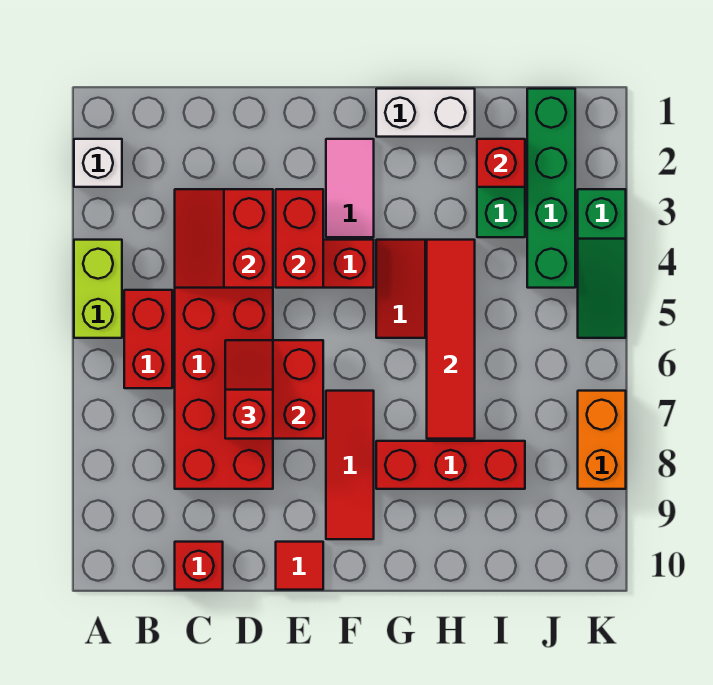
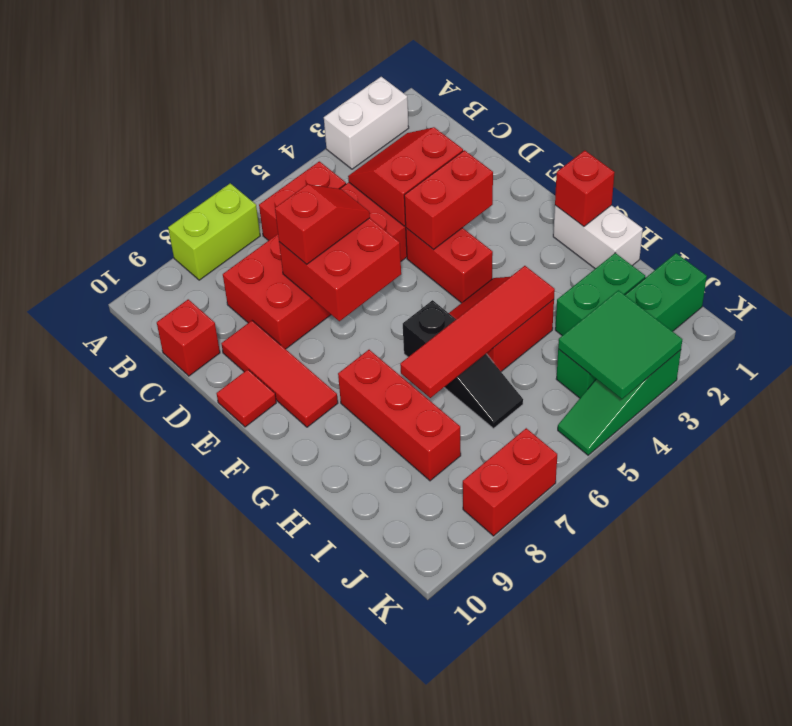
white 1x1 brick [74,139,122,187] -> white 1x2 brick [324,77,409,169]
lime 1x2 brick [74,240,122,338] -> lime 1x2 brick moved to [168,183,260,280]
pink 1x2 tile [326,139,374,237] -> none
red 1x3 tile [326,391,374,539] -> red 1x3 tile turned to [221,321,338,427]
none -> black 1x3 slope [403,300,523,428]
red 1x1 brick [477,139,525,187] -> red 1x1 brick moved to [555,150,615,226]
none -> green 2x2 tile [558,290,682,399]
orange 1x2 brick [578,391,626,489] -> red 1x2 brick [463,428,557,536]

